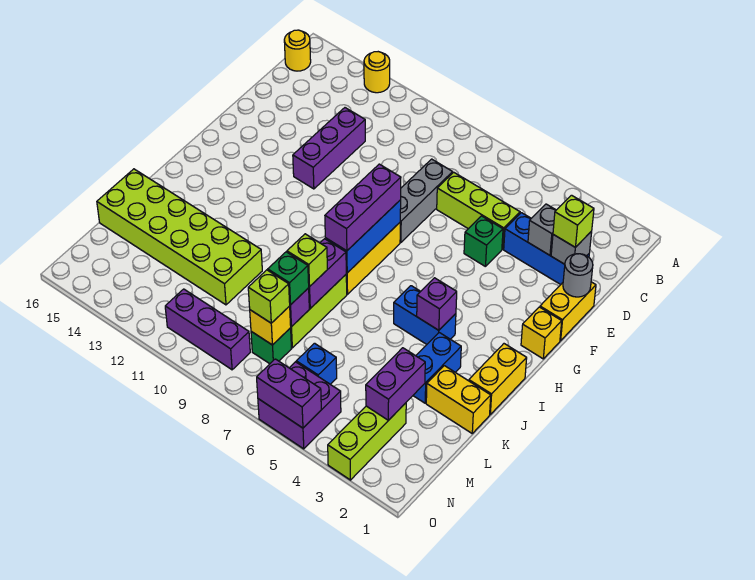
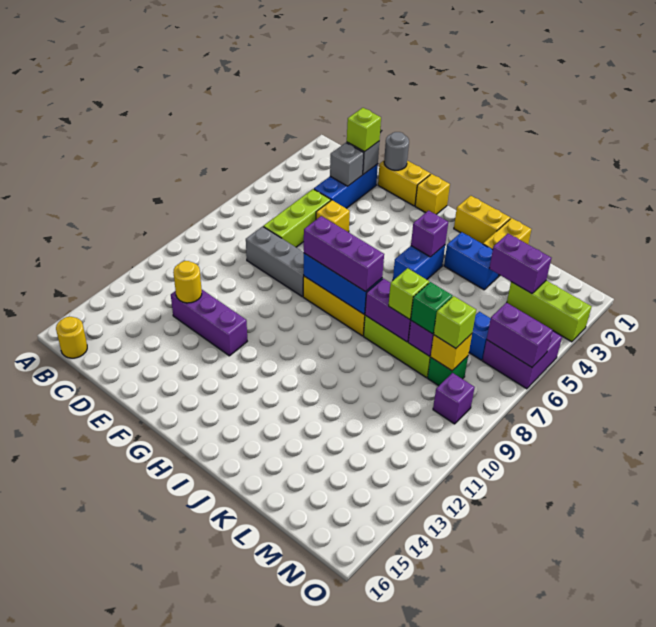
yellow 1x1 round brick [364,52,390,93] -> yellow 1x1 round brick moved to [173,261,202,303]
green 1x1 brick [464,216,503,267] -> yellow 1x1 brick [316,200,350,232]
lime 2x6 brick [97,169,262,305] -> none
purple 1x3 brick [165,289,250,370] -> purple 1x1 brick [433,373,475,424]
purple 1x2 brick [257,359,321,428] -> purple 1x2 brick turned to [487,303,553,367]

